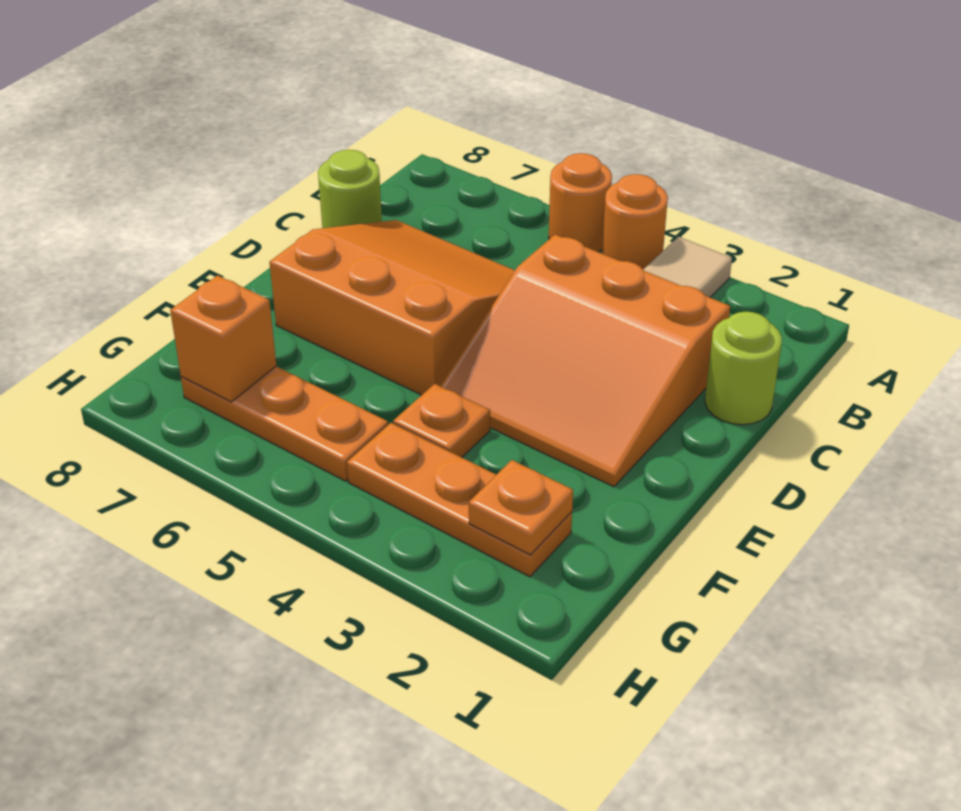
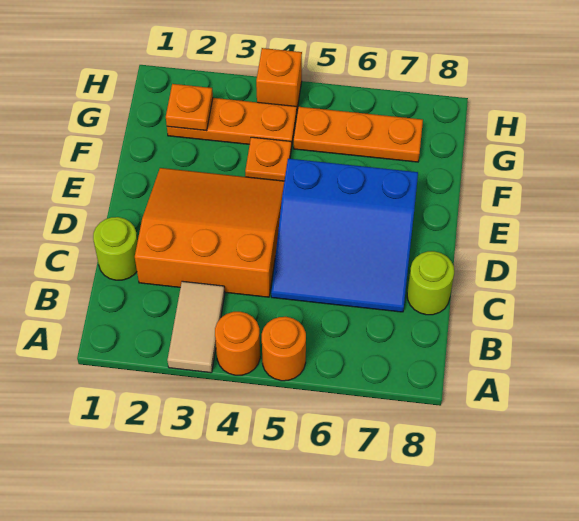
orange 3x3 slope [269,220,515,395] -> blue 3x3 slope [271,159,418,312]
orange 1x1 brick [170,275,276,402] -> orange 1x1 brick moved to [256,48,302,114]

